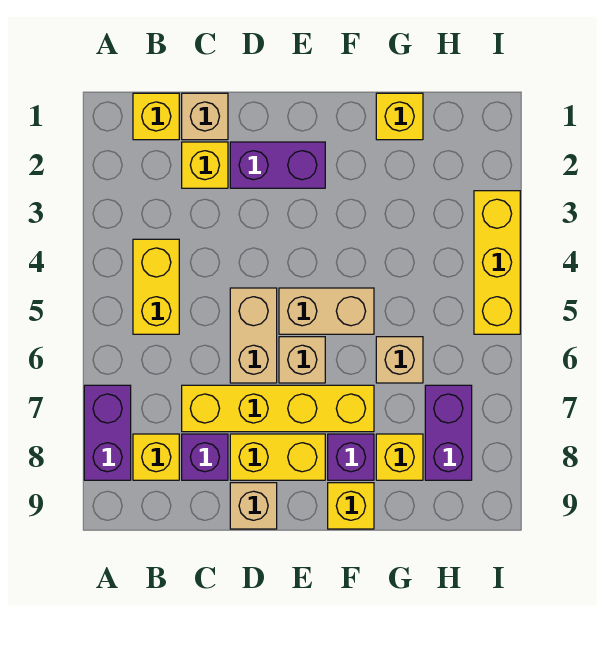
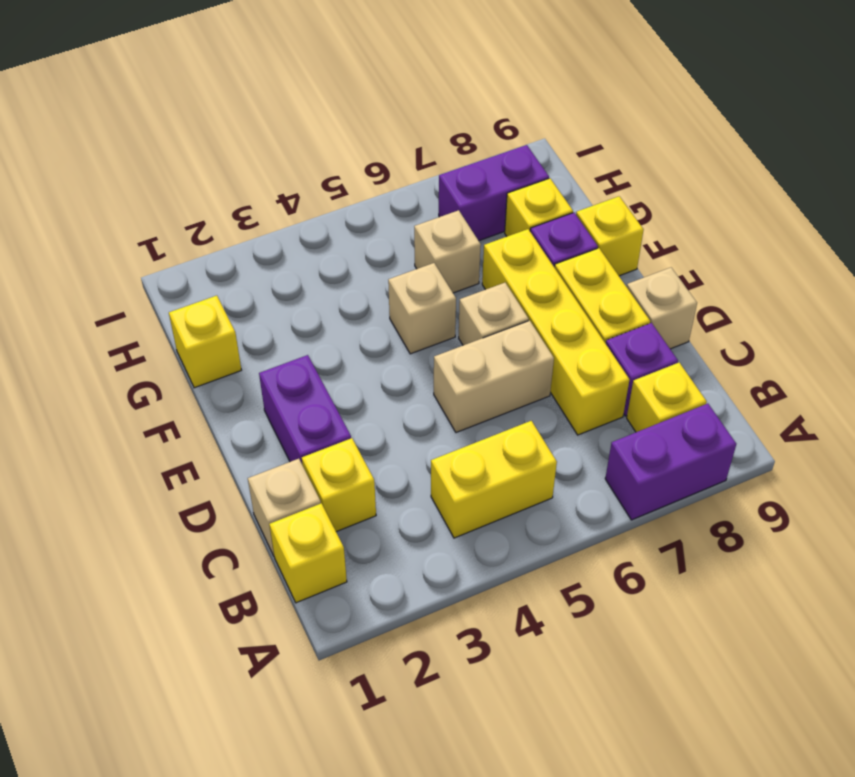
tan 1x2 brick [279,288,374,334] -> tan 1x1 brick [388,263,456,354]
yellow 1x3 brick [474,191,520,334] -> none

